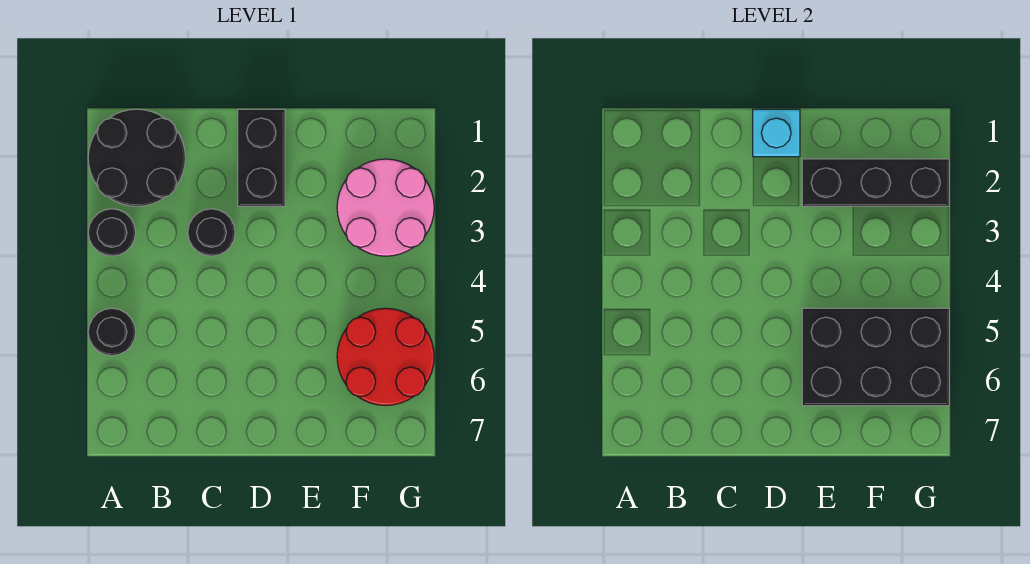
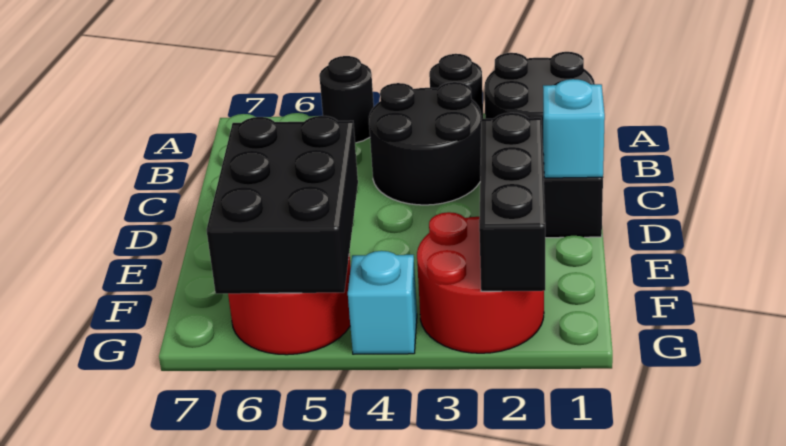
black 1x1 round brick [188,209,235,256] -> black 2x2 round brick [369,82,481,205]
pink 2x2 round brick [337,159,434,256] -> red 2x2 round brick [417,212,544,353]
none -> cyan 1x1 brick [348,251,417,354]

